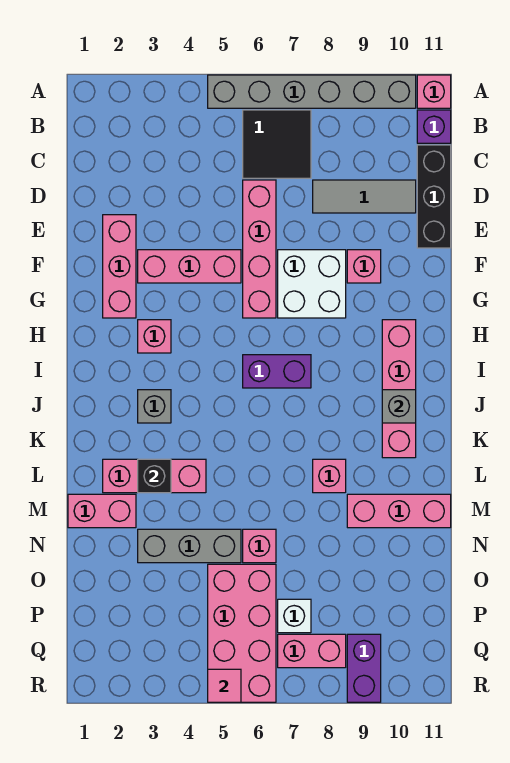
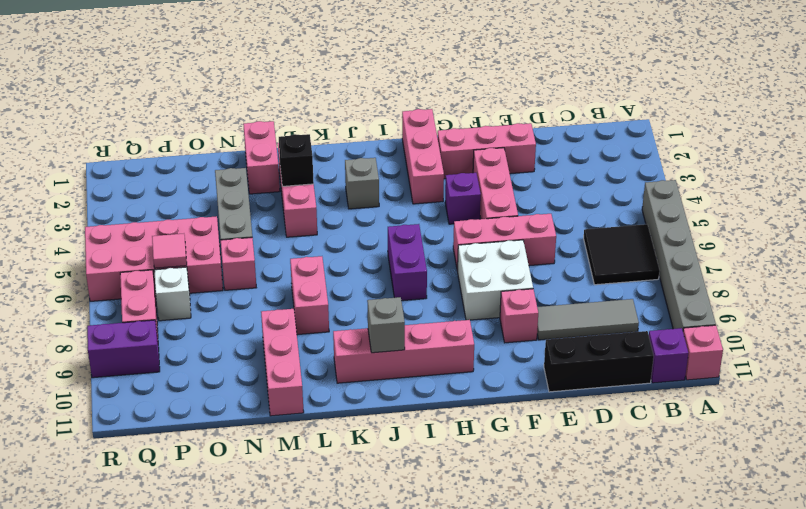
pink 1x4 brick [243,180,276,318] -> pink 1x3 brick [453,214,556,271]
grey 1x3 tile [313,180,416,213] -> grey 1x3 tile turned to [537,299,639,340]
none -> purple 1x1 brick [445,173,481,224]
pink 1x1 brick [138,320,171,353] -> pink 1x3 brick [402,109,444,204]
pink 1x1 brick [313,459,346,493] -> pink 1x2 brick [290,256,329,335]
pink 1x1 tile [208,669,241,702] -> pink 1x1 tile moved to [152,234,187,268]

